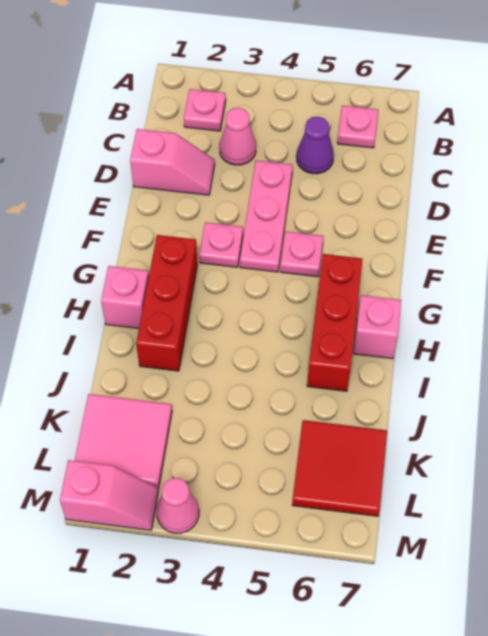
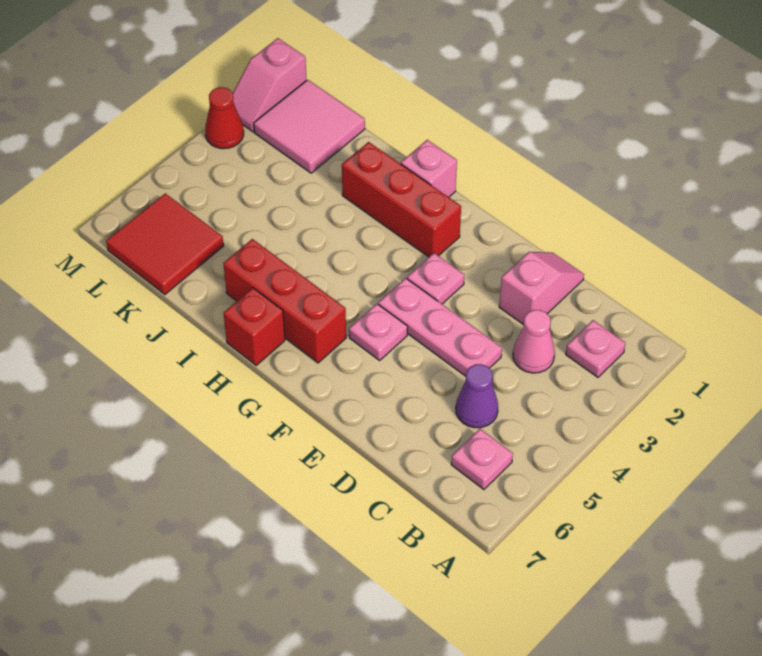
pink 1x2 slope [130,129,215,195] -> pink 1x2 slope turned to [499,252,584,325]
pink 1x1 brick [353,295,401,359] -> red 1x1 brick [224,288,285,365]
pink 1x1 cone [157,478,199,533] -> red 1x1 cone [205,87,244,149]

